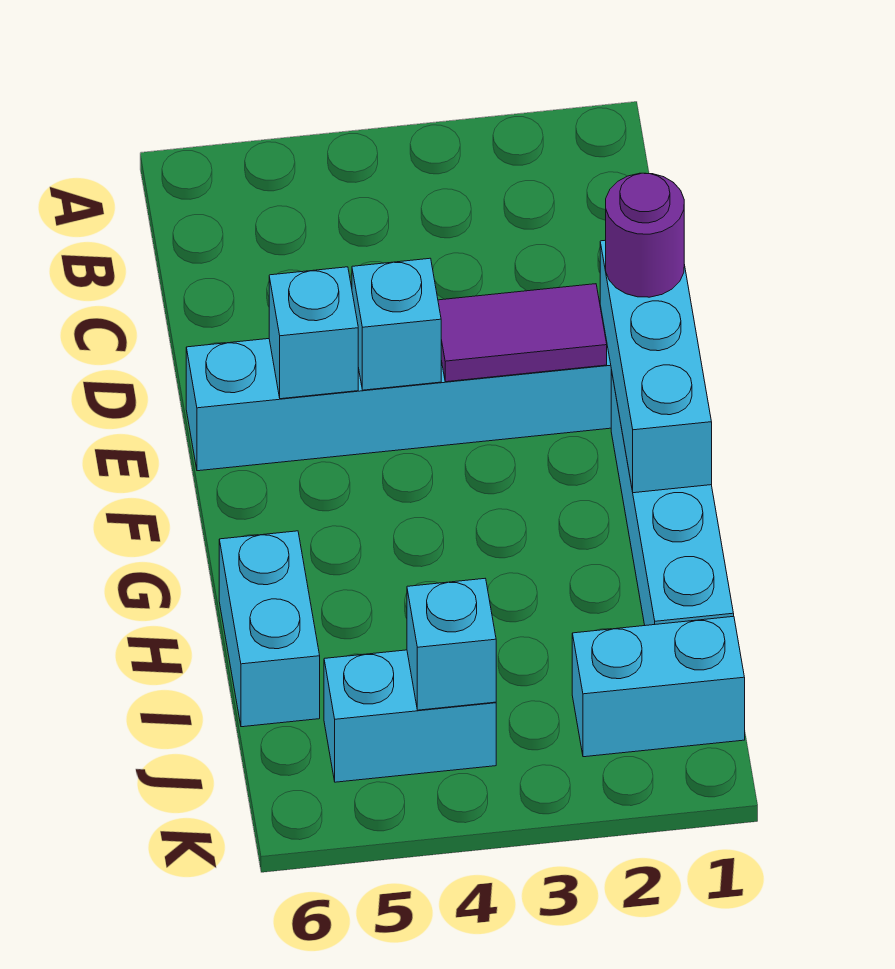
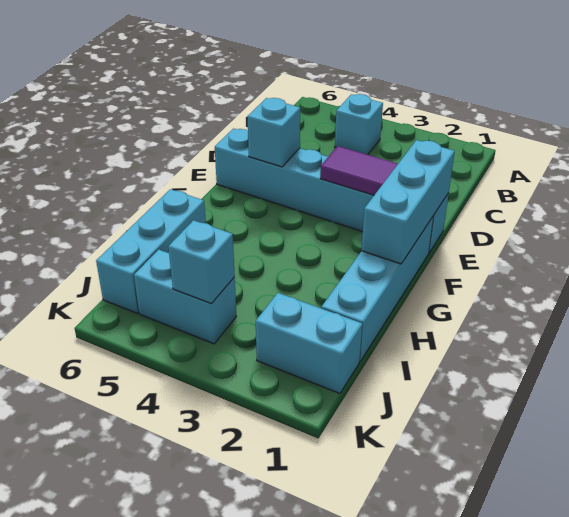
purple 1x1 round brick [606,173,684,297] -> none
cyan 1x1 brick [352,258,441,390] -> cyan 1x1 brick moved to [335,94,383,155]
cyan 1x2 brick [219,531,320,727] -> cyan 1x3 brick [96,189,206,313]

